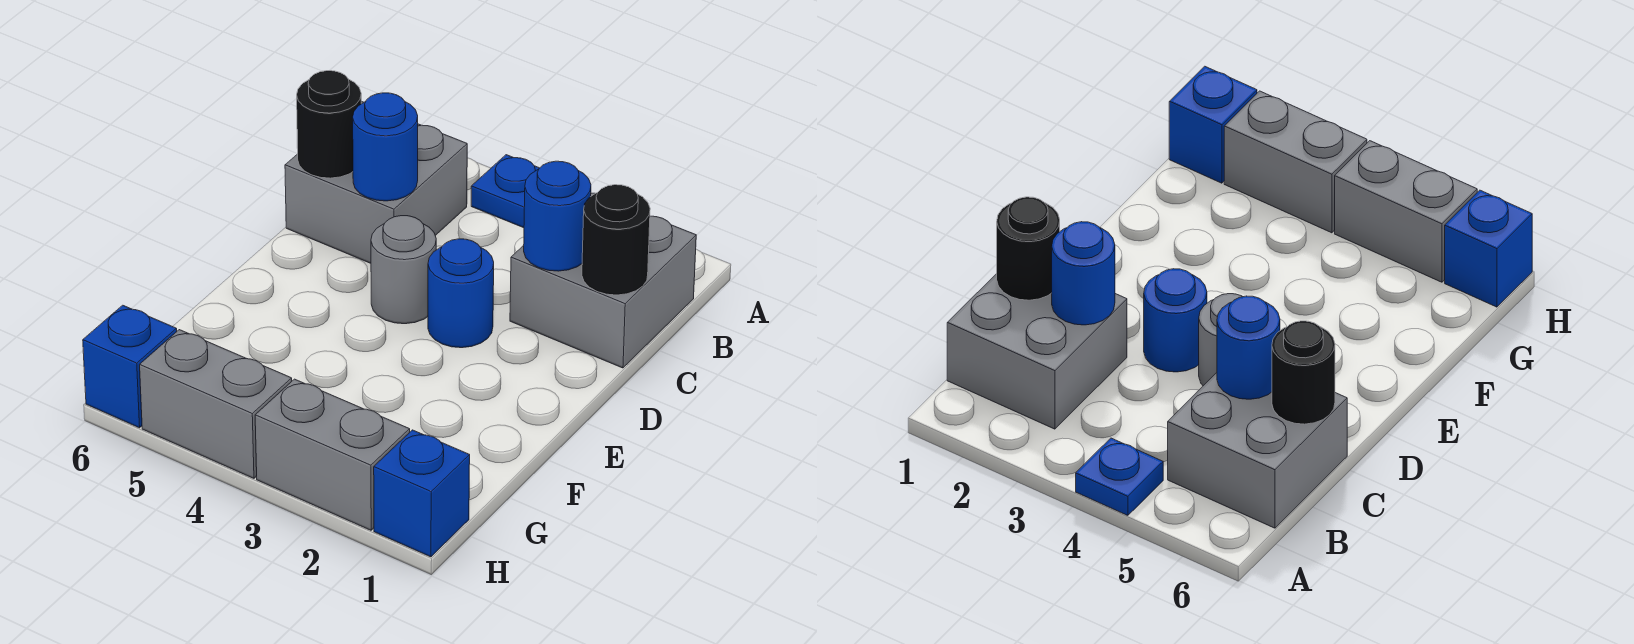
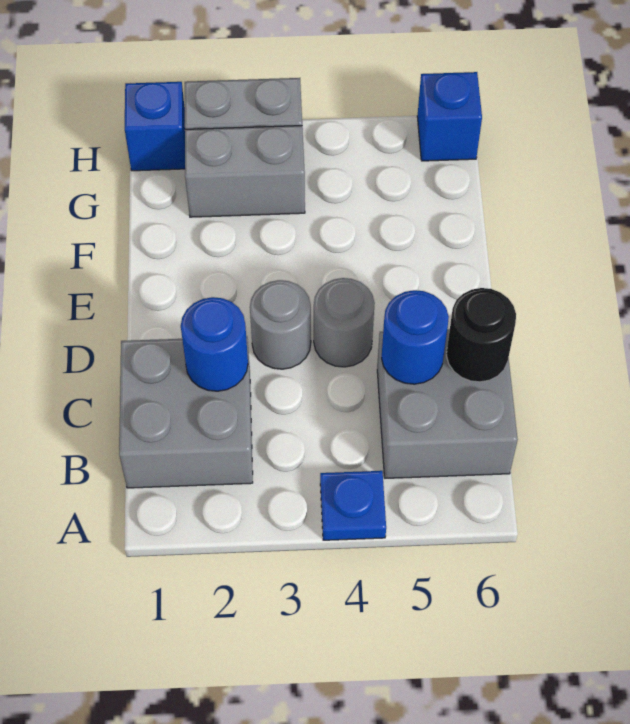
black 1x1 round brick [582,185,650,295] -> none
blue 1x1 round brick [428,239,494,348] -> grey 1x1 round brick [250,280,311,369]
grey 1x2 brick [140,330,292,478] -> grey 1x2 brick moved to [185,126,305,217]

